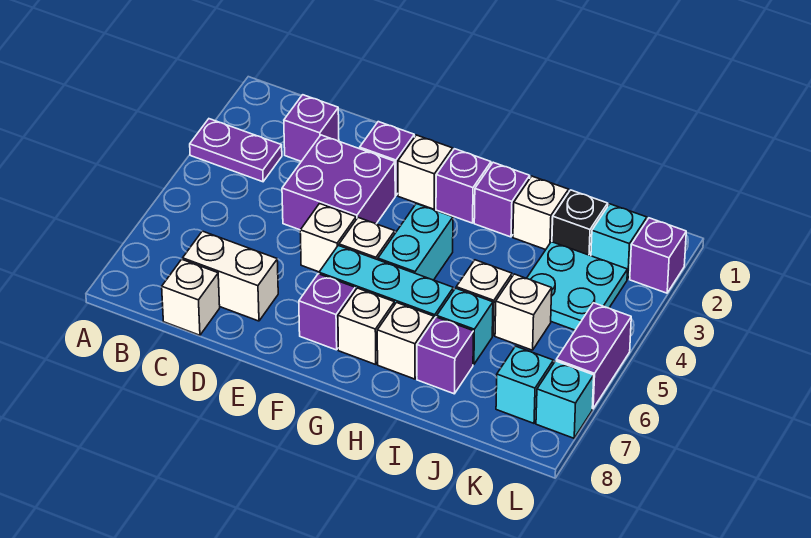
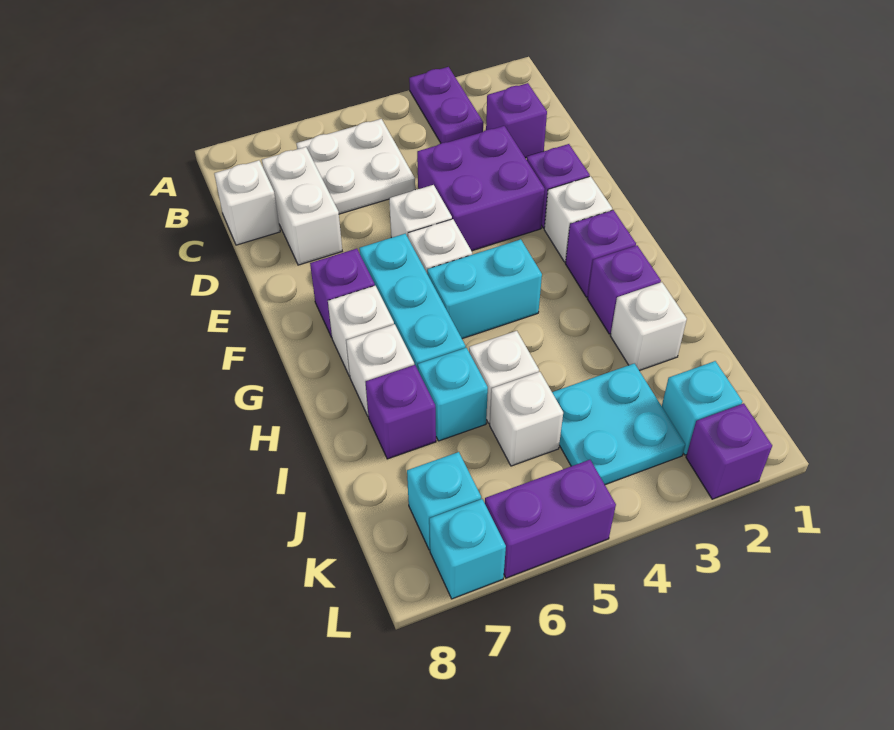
none -> white 2x2 plate [296,119,415,214]
black 1x1 brick [552,190,608,256] -> none

